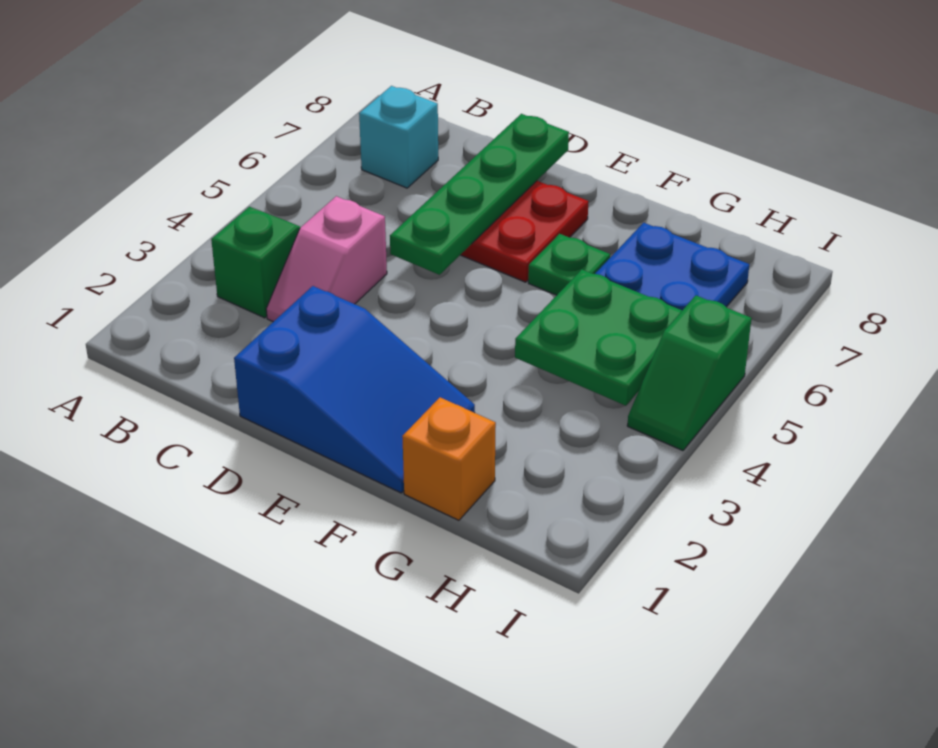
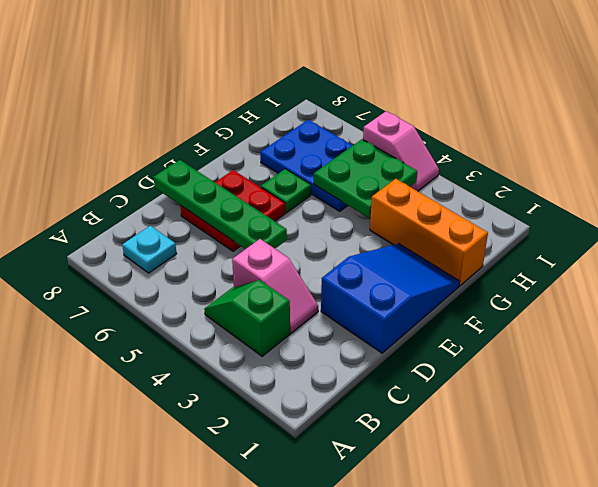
cyan 1x1 brick [359,86,438,188] -> cyan 1x1 plate [122,226,177,273]
orange 1x1 brick [402,397,496,520] -> orange 1x3 brick [370,179,488,286]
green 1x2 slope [627,296,752,451] -> pink 1x2 slope [363,111,439,191]

